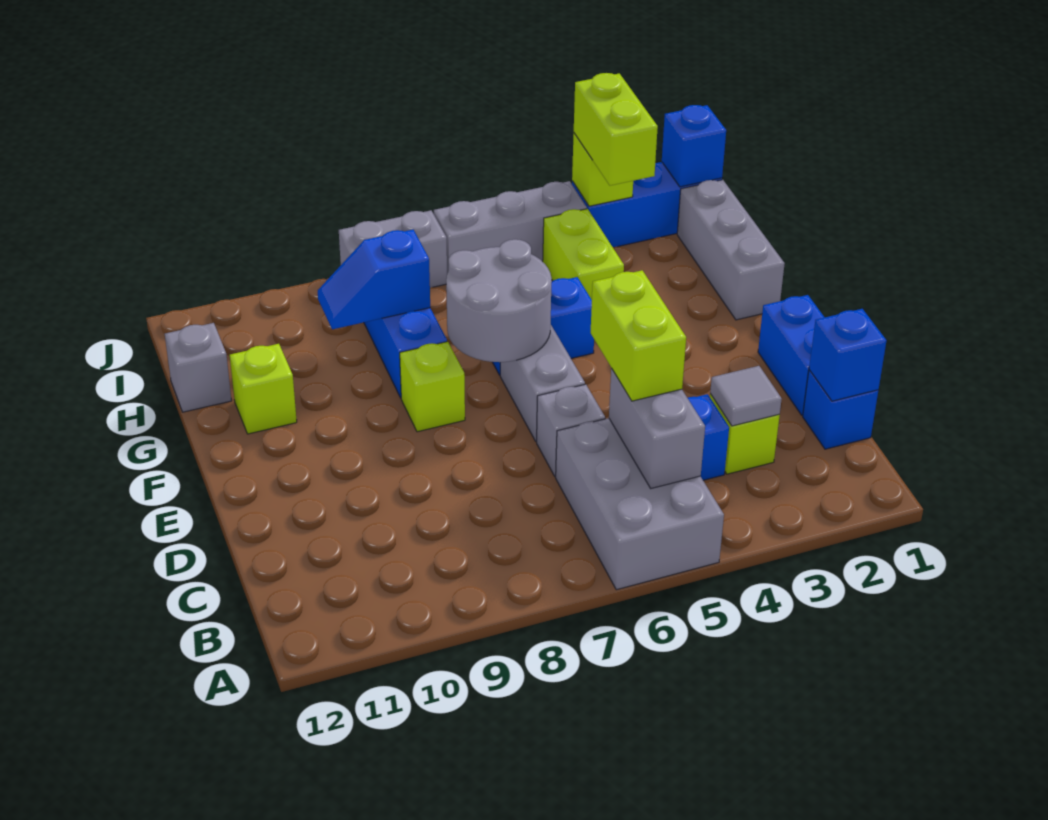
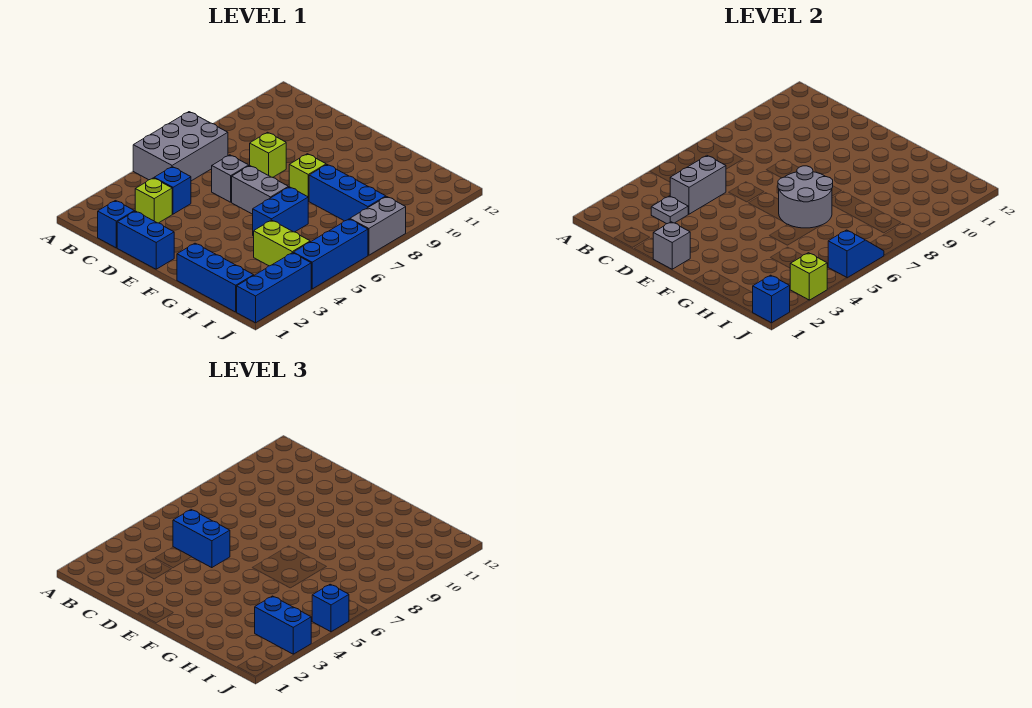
grey 2x3 brick [556,418,724,590] -> grey 2x3 brick turned to [133,112,228,181]
grey 1x2 brick [609,368,705,488] -> grey 1x2 brick turned to [670,156,726,214]
blue 1x1 brick [809,309,887,401] -> blue 1x1 brick moved to [312,584,349,632]
grey 1x1 tile [710,366,782,426] -> grey 1x1 plate [651,196,688,224]
lime 1x2 brick [591,270,686,401] -> blue 1x2 brick [173,510,230,568]
grey 1x3 brick [677,180,785,320] -> blue 1x3 brick [177,243,254,312]
lime 1x1 brick [230,344,297,434] -> lime 1x1 brick moved to [250,132,286,177]
blue 1x2 slope [318,230,430,329] -> blue 1x2 slope moved to [828,230,884,278]
grey 1x1 brick [165,323,232,412] -> grey 1x1 brick moved to [653,222,690,269]
lime 1x2 brick [574,73,658,186] -> blue 1x2 brick [255,596,311,654]
grey 1x3 brick [434,181,587,273] -> blue 1x3 brick [293,219,368,289]

